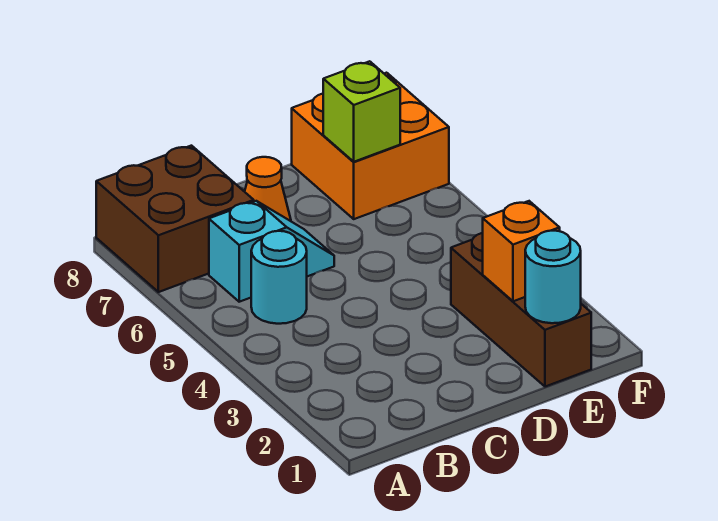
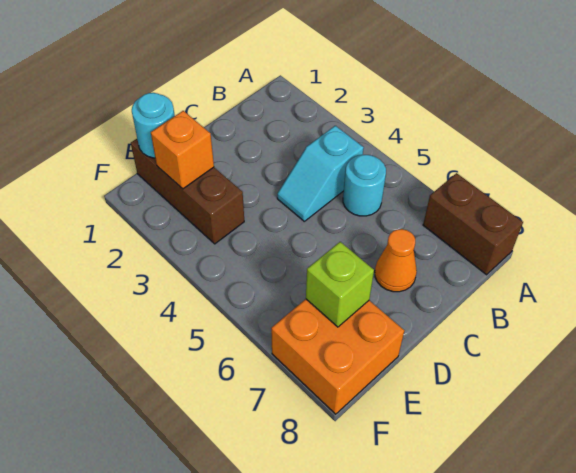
brown 2x2 brick [96,146,254,292] -> brown 1x2 brick [423,173,523,275]
cyan 1x2 slope [209,201,334,302] -> cyan 1x2 slope moved to [277,126,364,221]

